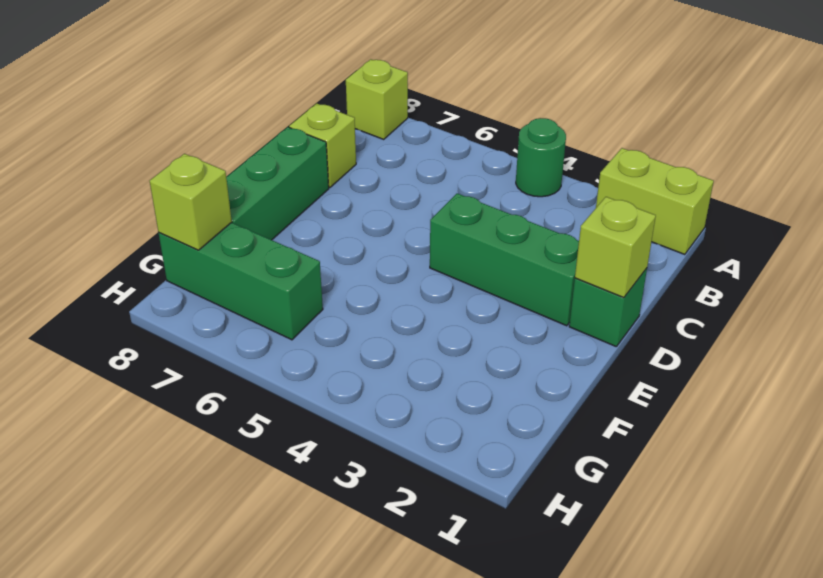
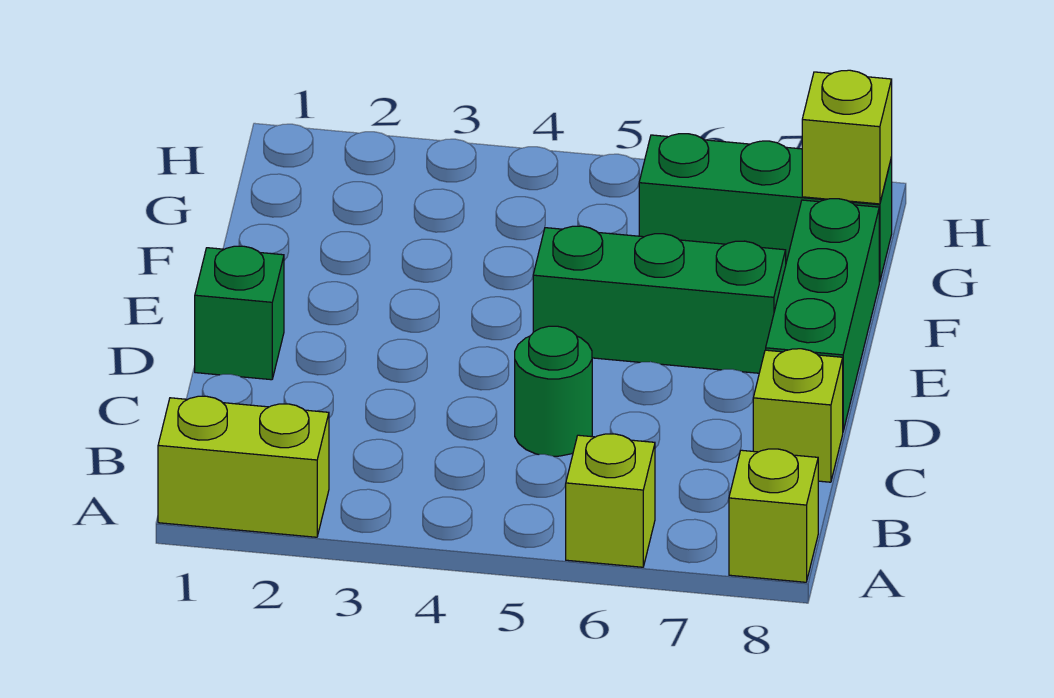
green 1x1 round brick [516,118,566,197] -> green 1x1 round brick moved to [515,326,592,456]
lime 1x1 brick [575,197,656,298] -> lime 1x1 brick moved to [566,434,655,567]
green 1x3 brick [430,193,579,326] -> green 1x3 brick moved to [533,226,786,373]

